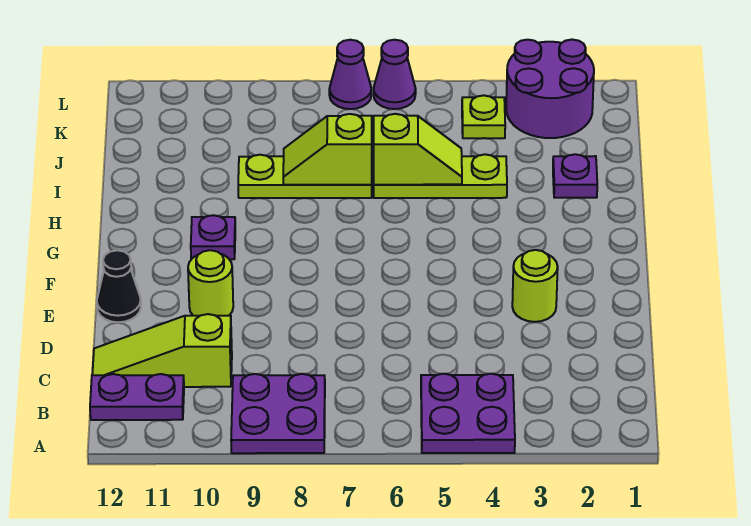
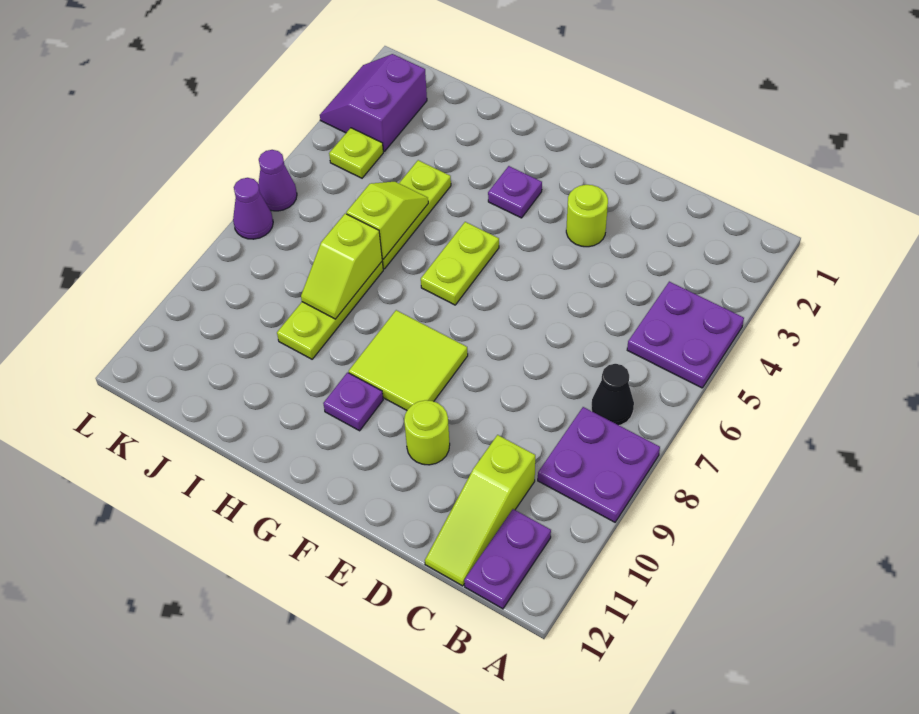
black 1x1 cone [97,250,141,322] -> black 1x1 cone moved to [591,364,634,425]
none -> lime 2x2 tile [349,310,468,410]
none -> lime 1x2 plate [421,222,499,305]
purple 1x1 plate [553,154,597,198] -> purple 1x1 plate moved to [488,166,542,218]
purple 2x2 round brick [506,40,594,138] -> purple 2x2 slope [320,54,427,152]

